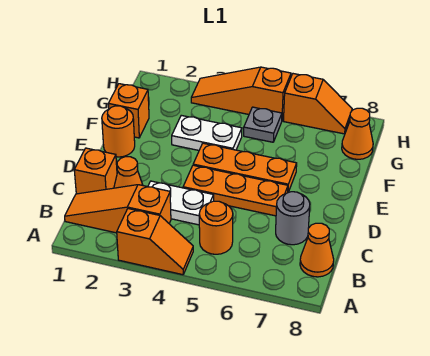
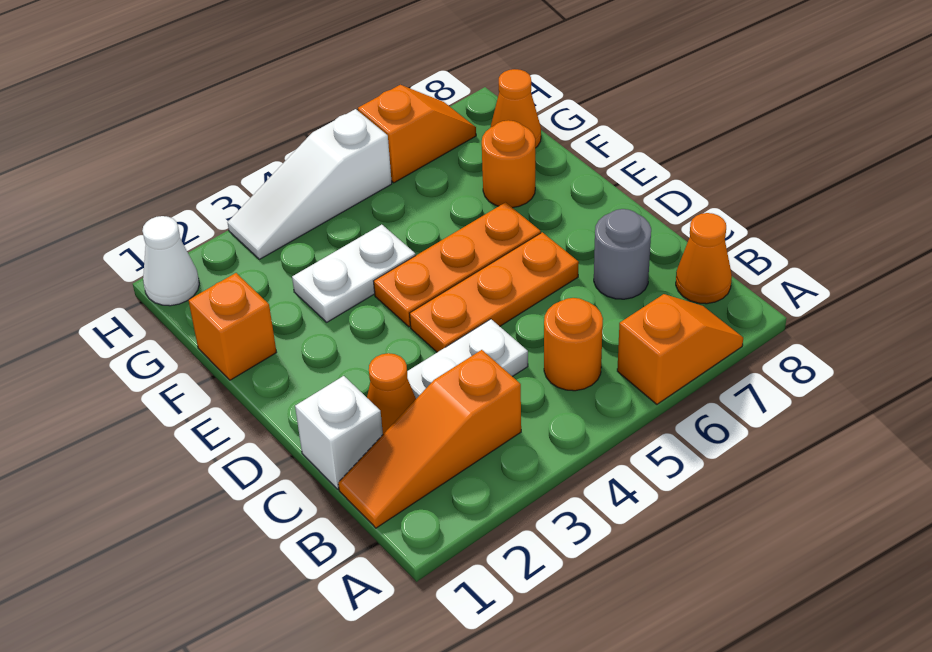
orange 1x2 slope [117,209,193,275] -> orange 1x2 slope moved to [617,294,743,404]
orange 1x1 brick [74,148,117,194] -> white 1x1 brick [295,376,383,489]
orange 1x1 round brick [102,106,135,157] -> orange 1x1 round brick moved to [482,120,535,208]
grey 1x1 plate [244,107,282,142] -> none
none -> white 1x1 cone [142,216,199,306]
orange 1x3 slope [191,67,291,120] -> white 1x3 slope [228,109,392,259]

